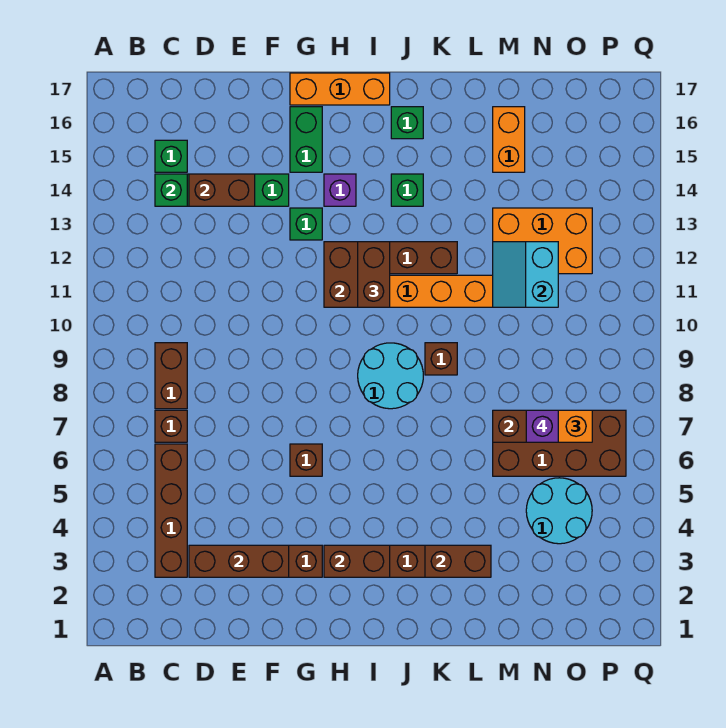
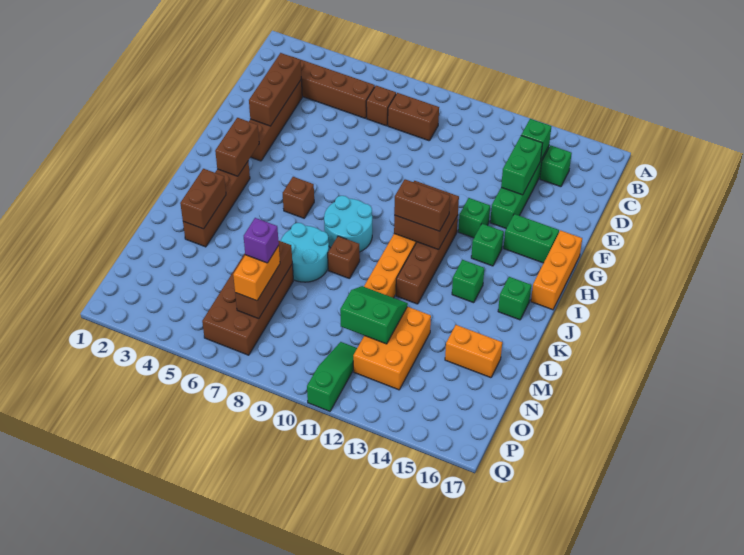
brown 1x2 brick [189,174,255,206] -> green 1x2 brick [501,136,543,195]
brown 1x1 brick [290,444,322,476] -> brown 1x1 brick moved to [283,177,314,218]
purple 1x1 brick [324,174,356,206] -> green 1x1 brick [471,224,504,266]
cyan 2x2 slope [493,242,558,307] -> green 2x2 slope [340,286,408,344]
cyan 2x2 round brick [526,478,592,544] -> cyan 2x2 round brick moved to [281,223,329,282]
none -> green 1x3 slope [307,342,357,411]

